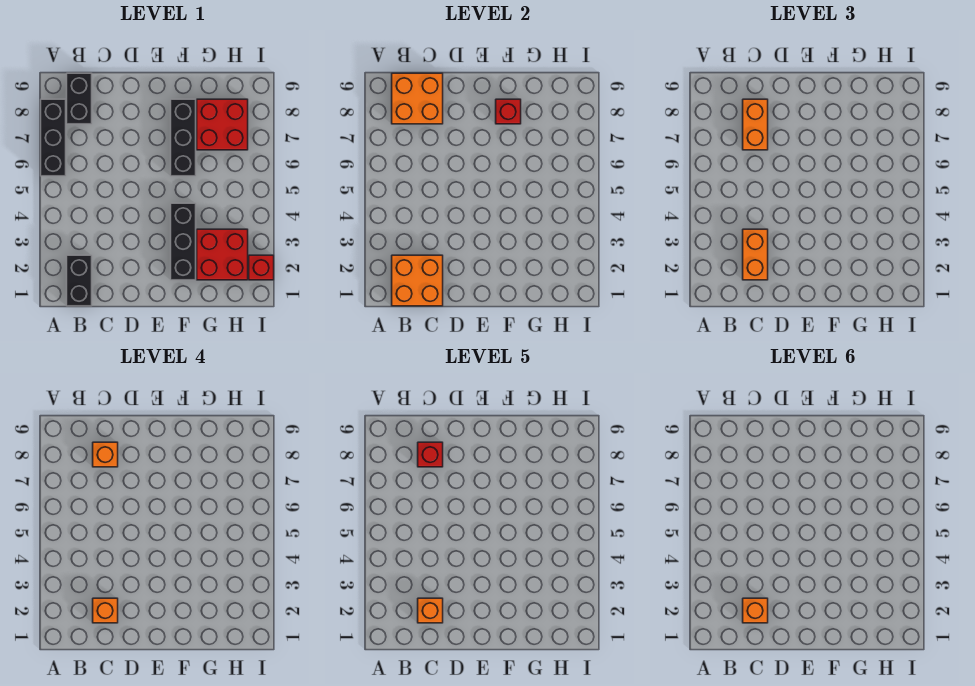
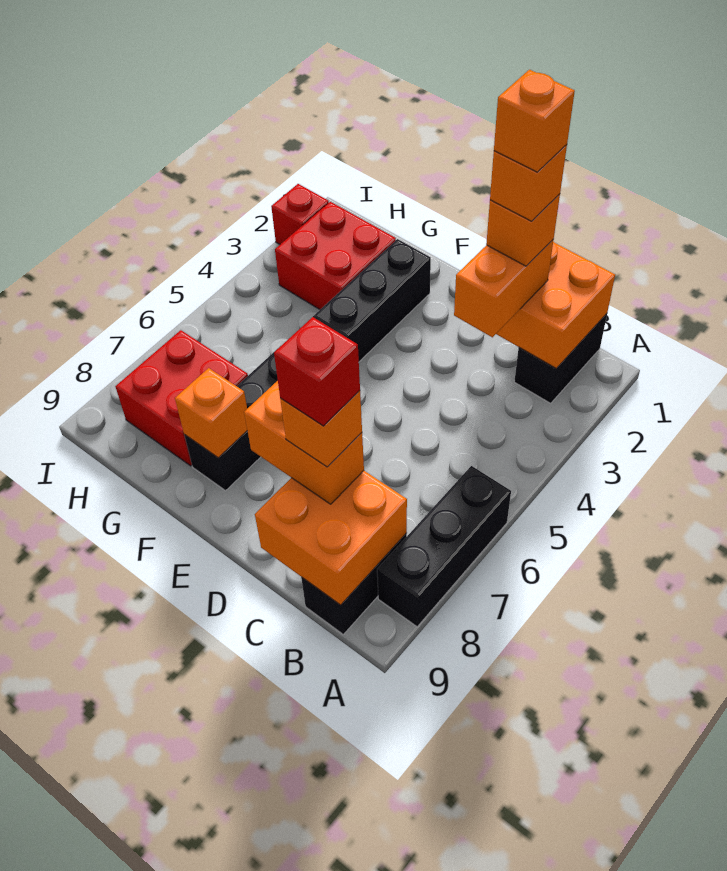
orange 1x2 brick [743,99,768,150] -> orange 1x2 brick turned to [244,381,364,504]
red 1x1 brick [496,99,521,124] -> orange 1x1 brick [175,368,247,457]

